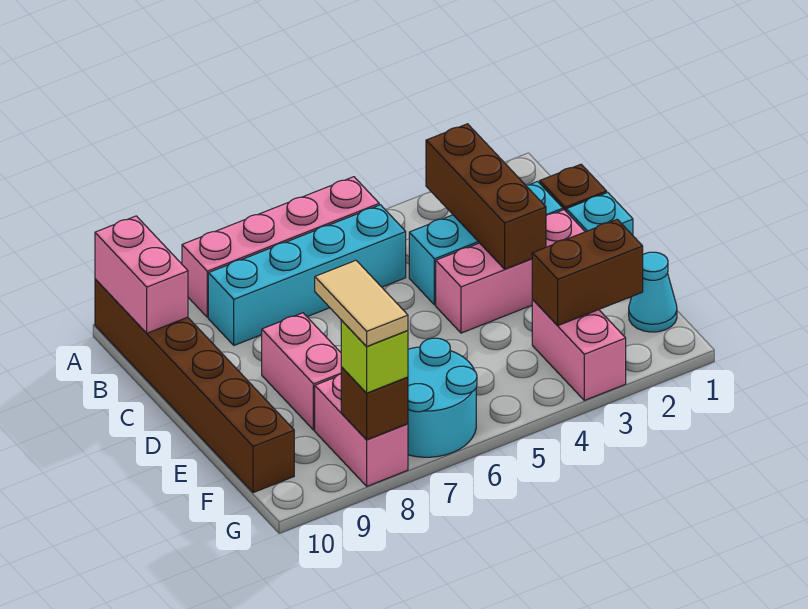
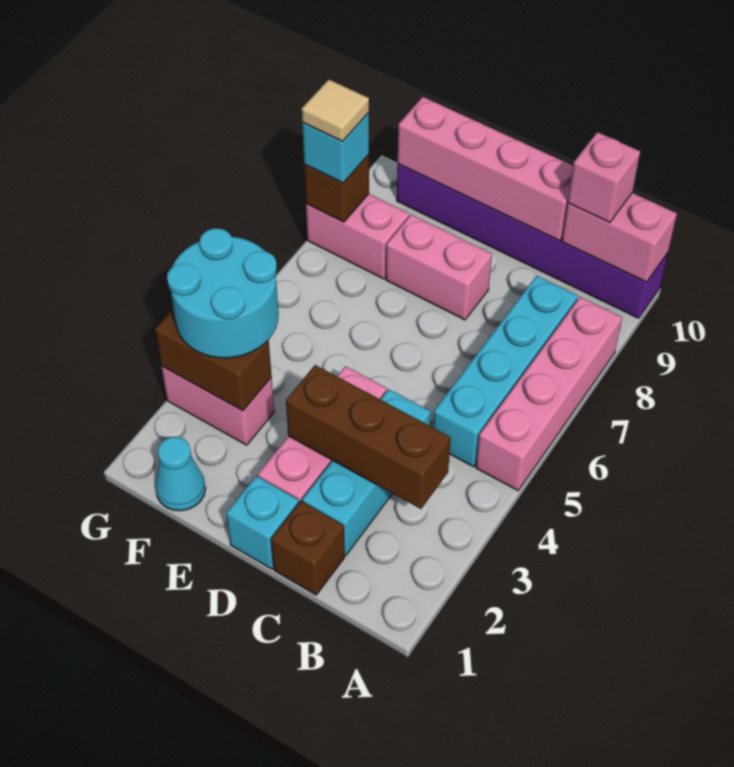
brown 1x6 brick [95,279,294,493] -> purple 1x6 brick [397,164,668,318]
none -> pink 1x1 brick [568,132,640,222]
none -> pink 1x4 brick [398,97,573,241]
brown 1x2 brick [532,219,643,326] -> brown 1x2 brick turned to [155,309,272,411]
cyan 2x2 round brick [408,338,477,457] -> cyan 2x2 round brick moved to [167,228,279,358]
tan 1x2 tile [315,260,408,347] -> tan 1x1 tile [302,80,369,142]
lime 1x1 brick [341,321,408,393] -> cyan 1x1 brick [302,113,369,183]

